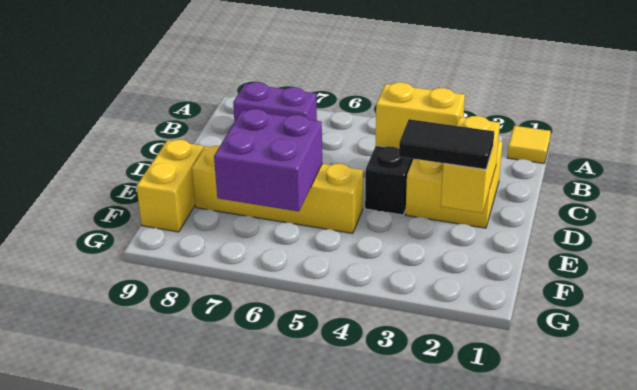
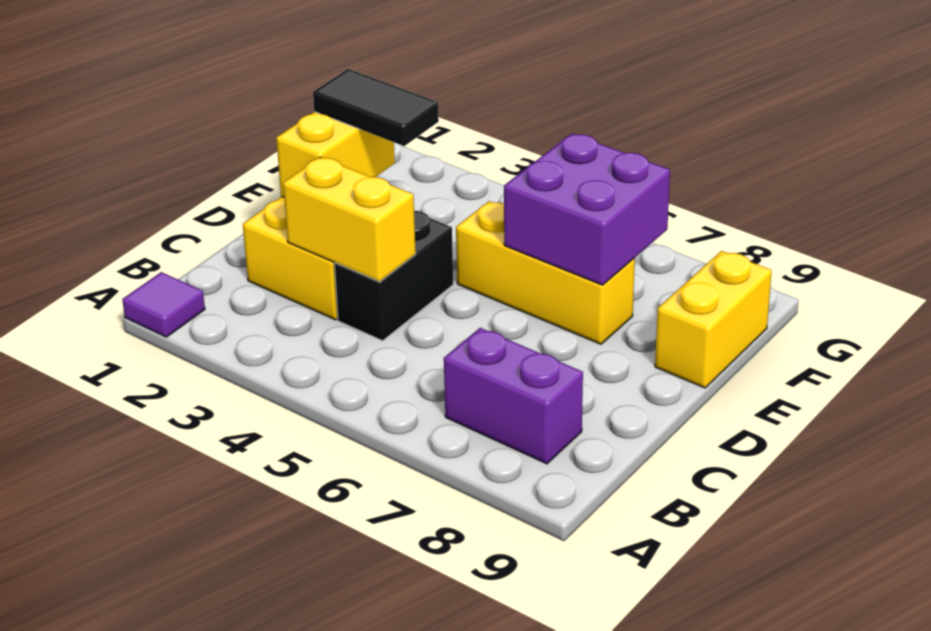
yellow 1x1 tile [507,126,551,163] -> purple 1x1 tile [122,272,205,337]
yellow 1x4 brick [192,146,363,233] -> yellow 1x3 brick [456,201,635,344]

